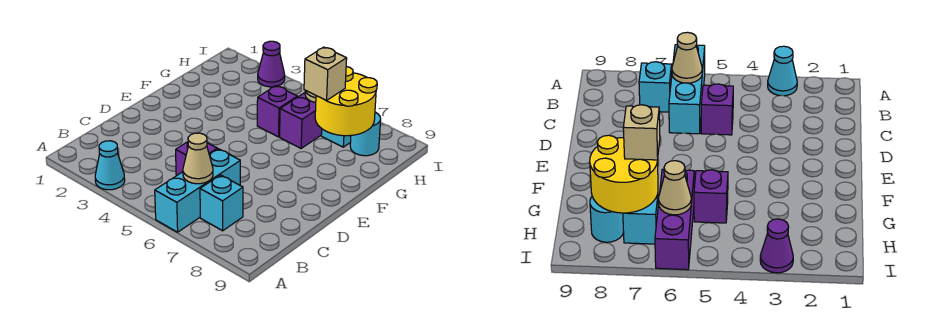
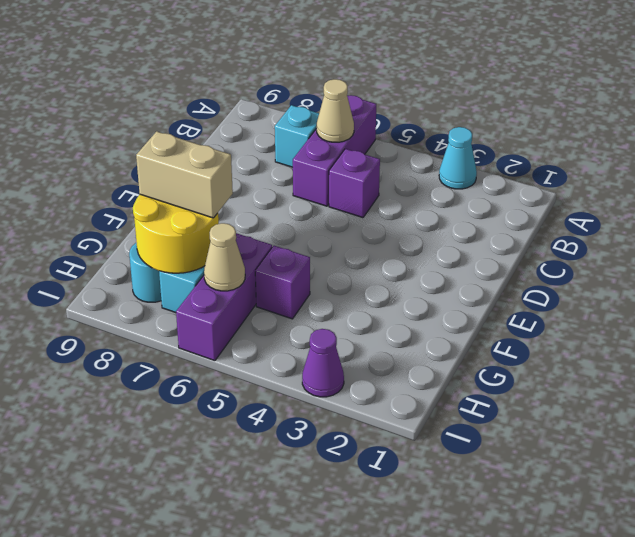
cyan 1x3 brick [155,149,240,232] -> purple 1x3 brick [293,95,376,206]
tan 1x1 brick [304,47,347,101] -> tan 1x2 brick [136,131,233,218]

